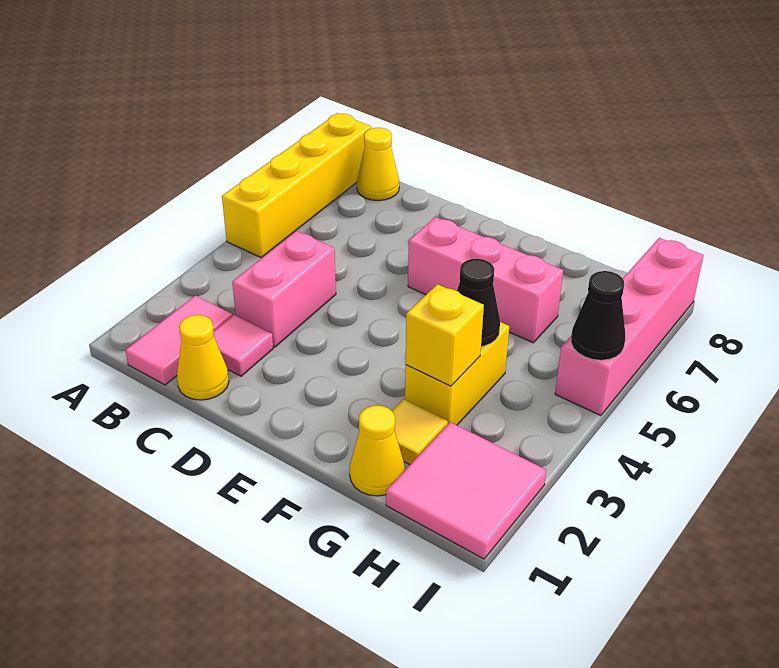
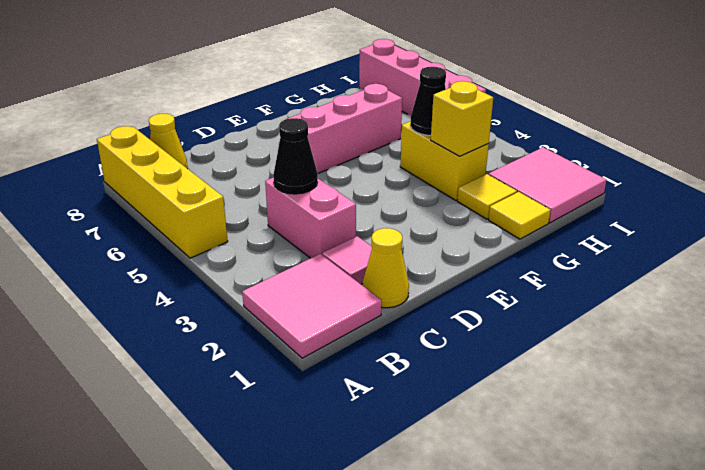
pink 1x2 tile [125,296,232,385] -> pink 2x2 tile [242,254,382,358]
yellow 1x1 cone [350,406,405,496] -> yellow 1x1 tile [489,192,551,239]
black 1x1 cone [571,271,625,360] -> black 1x1 cone moved to [273,118,318,194]

